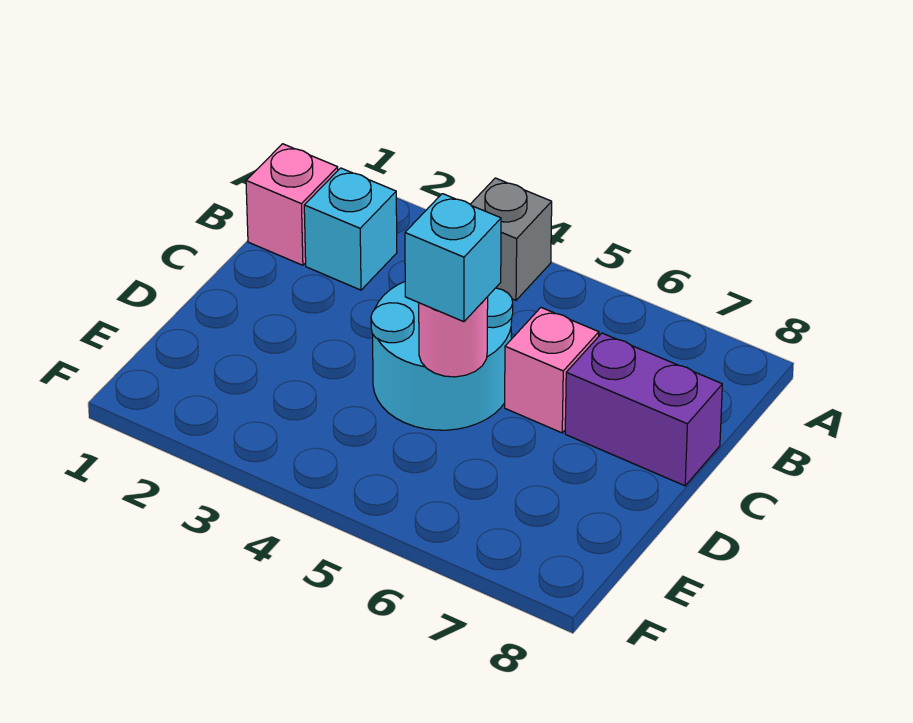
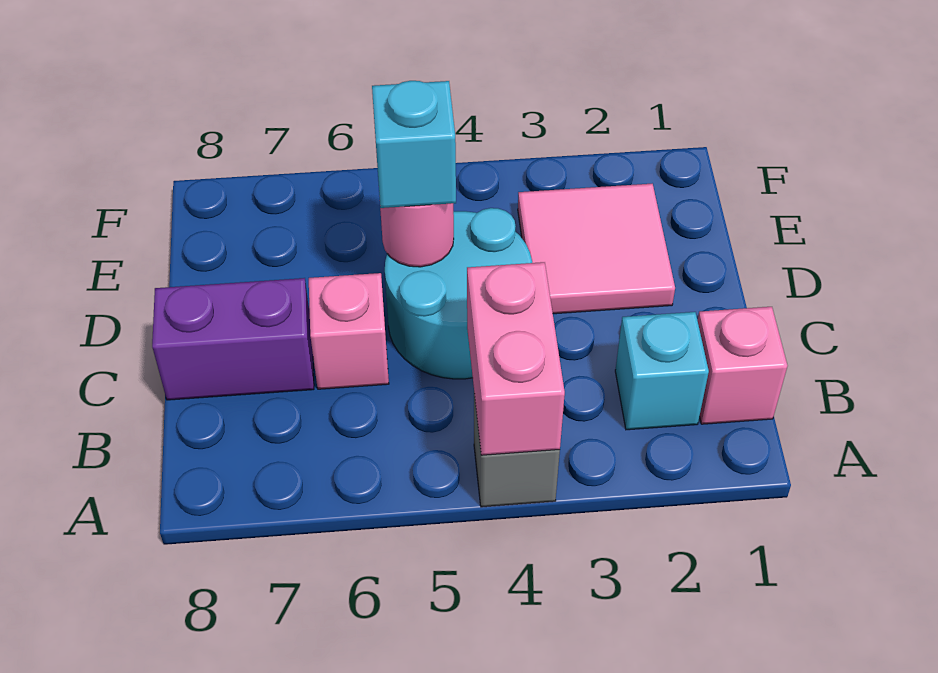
none -> pink 1x2 brick [467,262,565,455]
none -> pink 2x2 tile [518,184,675,314]

